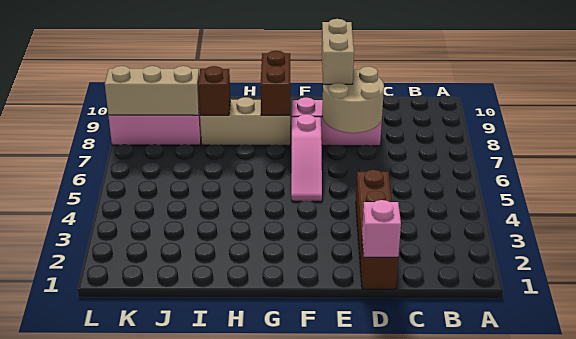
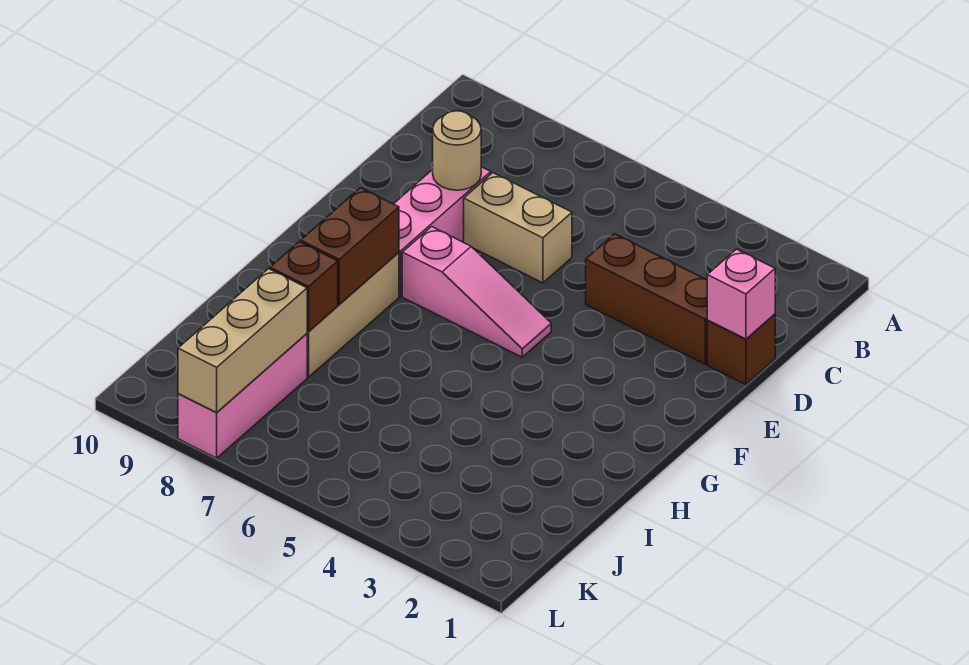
tan 2x2 round brick [322,67,384,133] -> tan 1x1 round brick [433,111,481,190]
tan 1x2 brick [322,19,354,84] -> tan 1x2 brick moved to [464,173,572,283]
brown 1x2 brick [261,51,290,115] -> brown 1x2 brick turned to [301,188,399,305]

